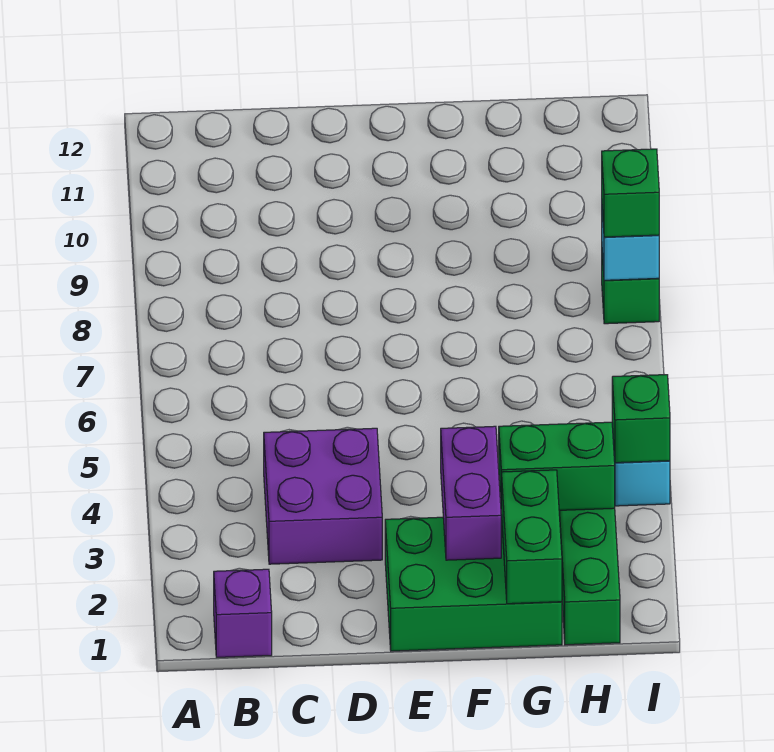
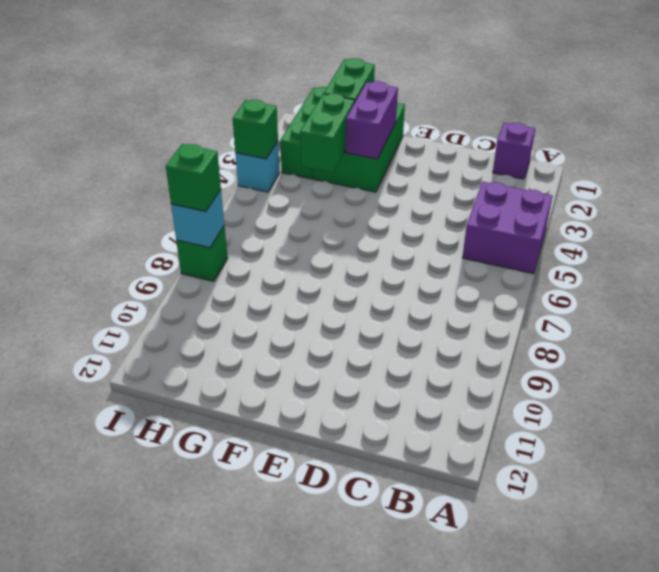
purple 2x2 brick [264,428,382,564] -> purple 2x2 brick moved to [462,182,552,274]
green 2x3 brick [385,515,562,651] -> green 2x3 brick turned to [313,103,405,192]
green 1x2 brick [499,422,615,510] -> green 1x2 brick turned to [300,93,355,173]

